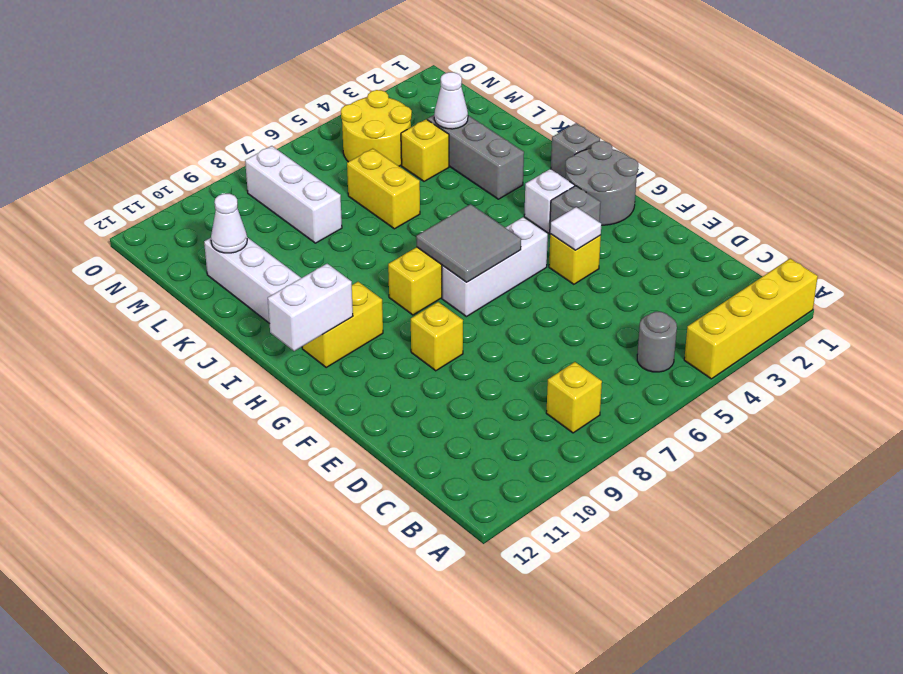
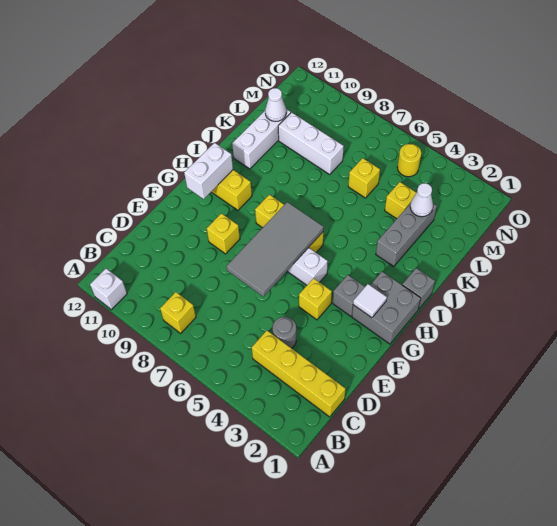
yellow 1x4 brick [684,259,818,379] -> yellow 1x4 brick moved to [252,330,346,417]
grey 1x1 round brick [637,312,677,372] -> grey 1x1 round brick moved to [273,317,296,348]
white 1x1 tile [550,207,601,250] -> white 1x1 tile moved to [353,284,387,318]
grey 2x2 round brick [565,141,638,225] -> grey 2x2 brick [352,272,421,344]
grey 2x2 tile [416,204,521,282] -> grey 2x4 tile [226,202,324,297]
white 1x1 brick [524,169,575,233] -> white 1x1 brick moved to [90,269,127,310]
white 1x2 brick [268,264,353,351] -> white 1x2 brick turned to [184,143,233,199]
yellow 1x2 brick [347,149,420,229] -> yellow 1x1 brick [348,158,380,198]
white 1x3 brick [245,146,342,243] -> white 1x3 brick turned to [278,112,344,174]
yellow 2x2 round brick [341,90,412,166] -> yellow 1x1 round brick [397,144,421,177]

